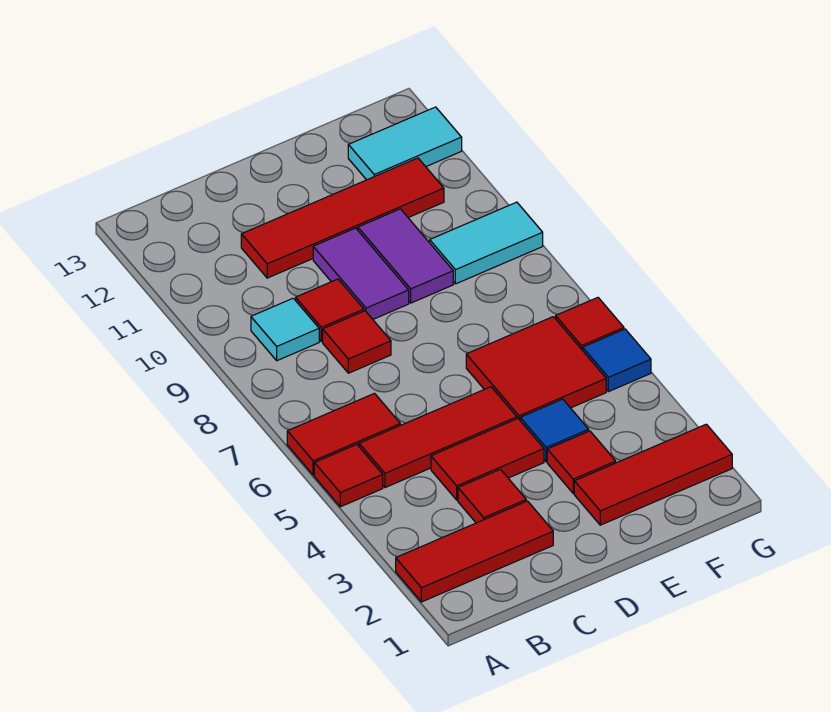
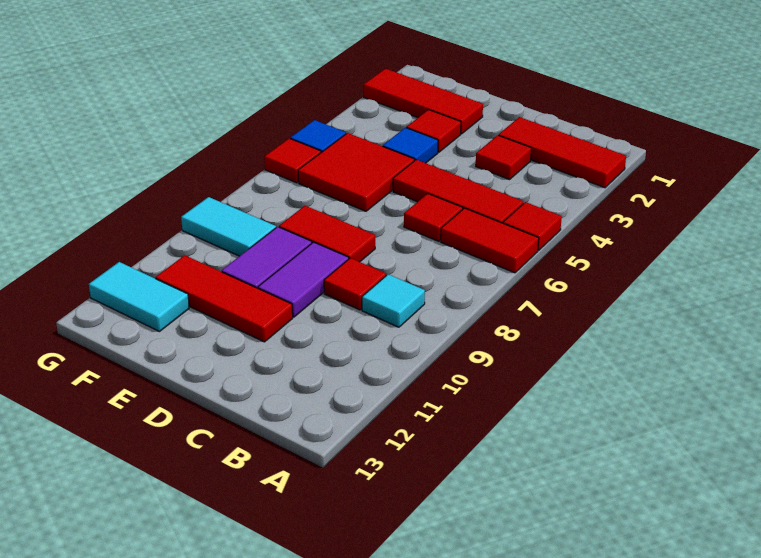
red 1x2 tile [431,419,544,500] -> red 1x2 tile moved to [279,206,375,262]
red 1x1 tile [323,311,391,373] -> red 1x1 tile moved to [404,194,463,241]
red 1x4 tile [241,158,444,278] -> red 1x3 tile [156,255,293,342]

